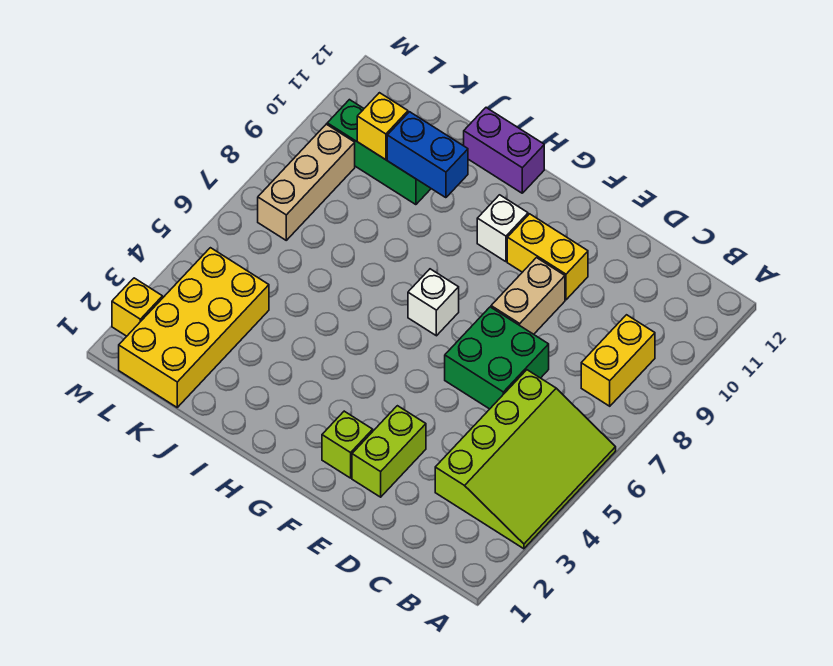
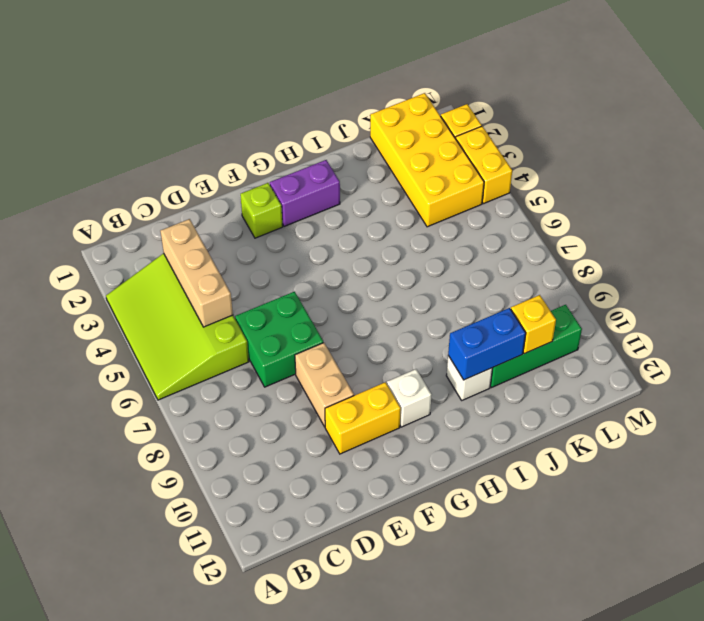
yellow 1x2 brick [581,315,655,406] -> yellow 1x2 brick moved to [456,126,512,204]
lime 1x2 brick [352,406,426,497] -> none
white 1x1 brick [408,269,459,336] -> white 1x1 brick moved to [446,356,492,400]
purple 1x2 brick [464,108,544,193] -> purple 1x2 brick moved to [270,160,340,227]
tan 1x3 brick [258,124,355,240] -> tan 1x3 brick moved to [160,219,233,327]

